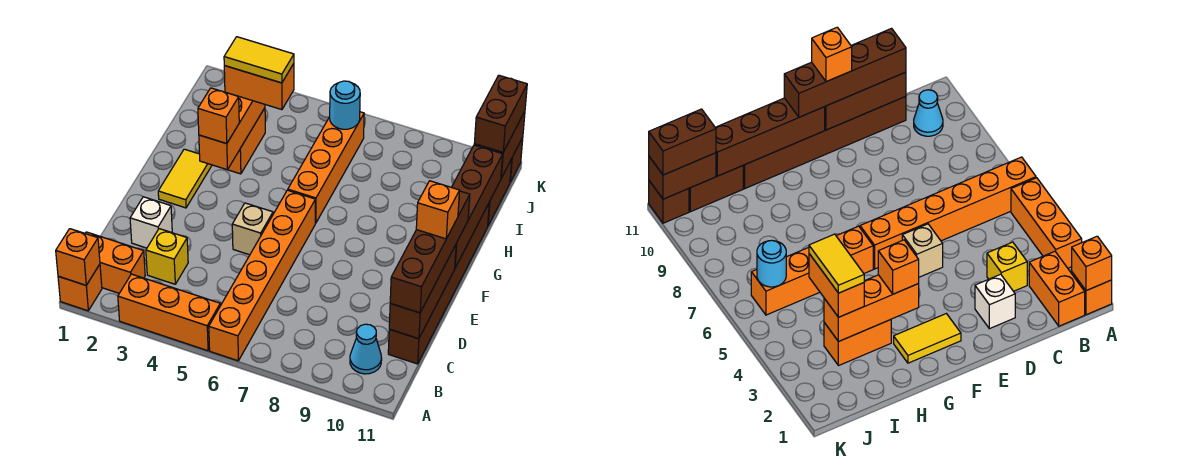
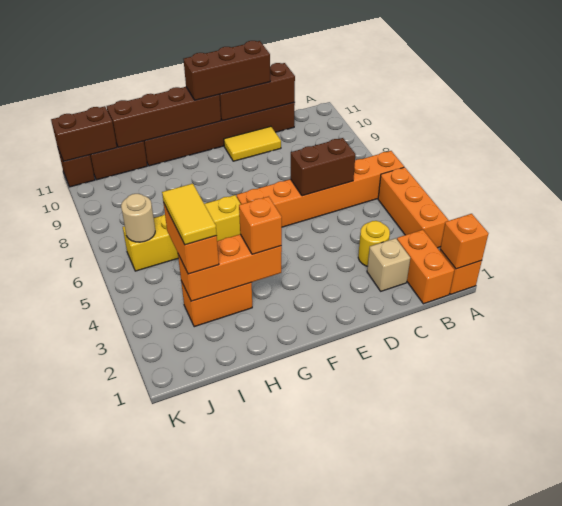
cyan 1x1 cone [350,324,382,374] -> none
yellow 1x1 brick [146,229,188,284] -> yellow 1x1 round brick [358,221,390,266]
brown 1x4 brick [390,191,470,313] -> brown 1x3 brick [183,41,270,100]
white 1x1 brick [130,197,172,248] -> none
tan 1x1 brick [232,203,273,255] -> tan 1x1 brick moved to [367,238,410,291]
orange 1x1 brick [416,181,460,239] -> none
yellow 1x2 tile [158,149,212,208] -> yellow 1x2 tile moved to [224,126,281,161]
orange 1x4 brick [288,112,364,223] -> yellow 1x4 brick [123,195,241,271]
cyan 1x1 round brick [330,81,360,129] -> tan 1x1 round brick [121,194,155,242]
brown 1x2 brick [474,75,527,152] -> brown 1x2 brick moved to [291,138,355,196]

